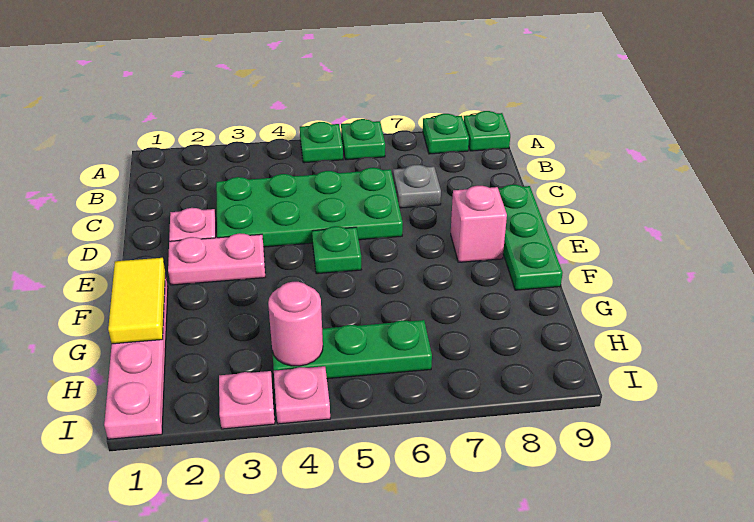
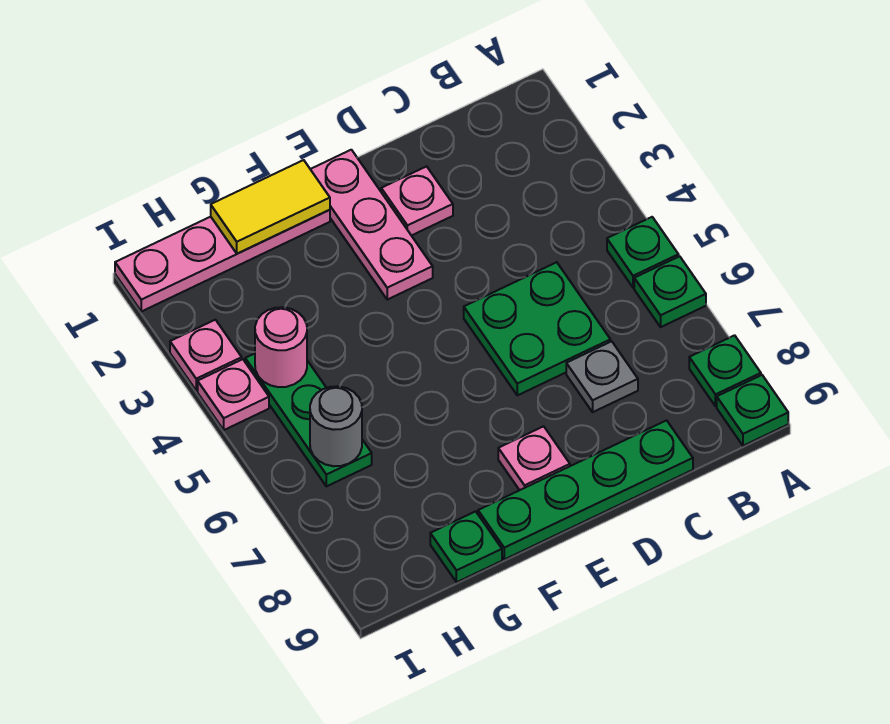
green 2x4 plate [216,168,403,247] -> green 2x2 plate [464,262,610,395]
green 1x3 plate [498,185,563,290] -> green 1x4 plate [478,420,693,559]
pink 1x2 plate [168,233,265,285] -> pink 1x3 plate [310,150,433,300]
green 1x1 plate [312,226,361,274] -> green 1x1 plate moved to [430,511,502,582]
pink 1x1 brick [451,186,507,262] -> pink 1x1 plate [498,426,570,490]
none -> grey 1x1 round brick [310,386,362,466]

